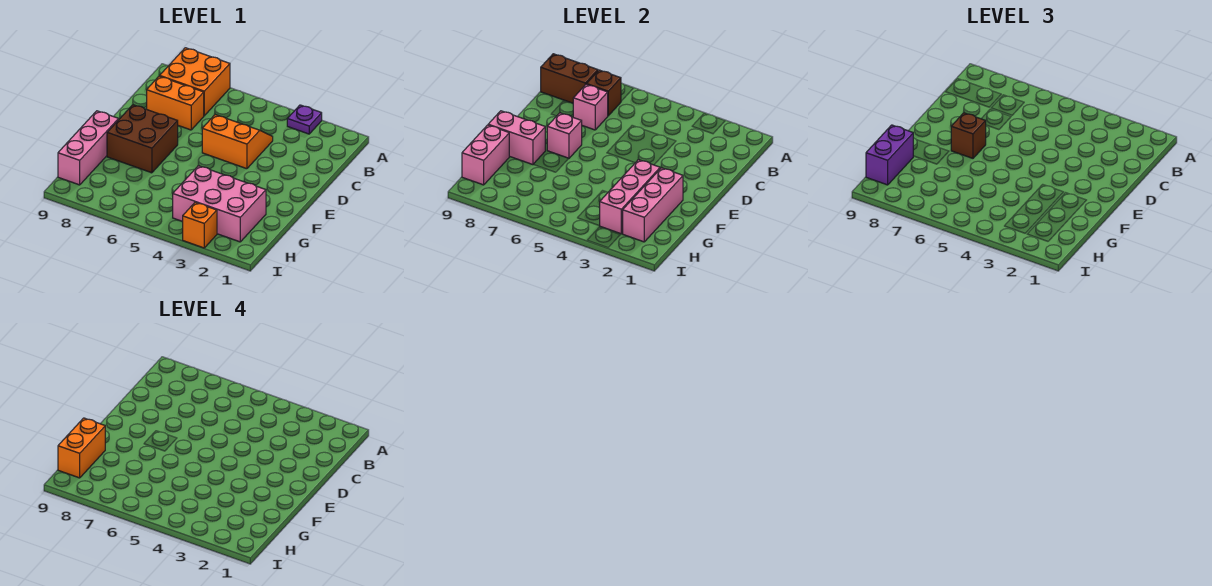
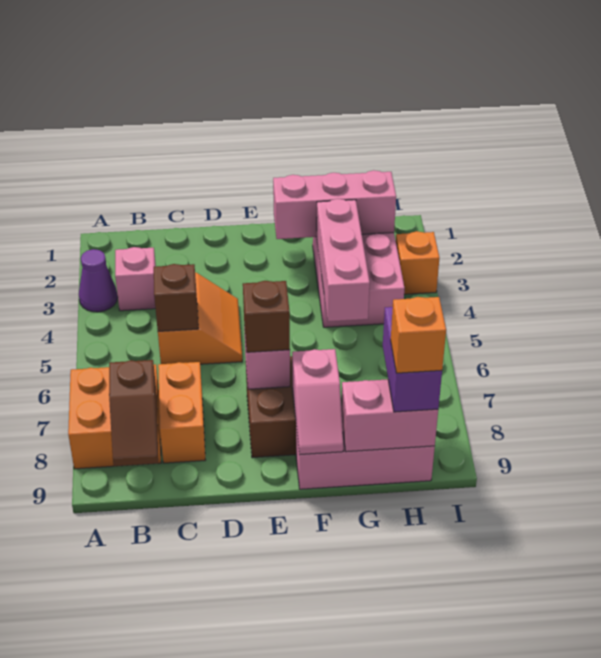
purple 1x1 plate [287,105,322,134] -> purple 1x1 cone [79,249,118,312]
brown 1x1 brick [587,70,621,116] -> brown 1x1 brick moved to [154,264,198,331]
brown 1x2 brick [541,54,598,103] -> brown 1x2 slope [109,360,158,466]
orange 2x2 slope [202,115,273,169] -> orange 2x2 slope turned to [158,273,242,364]
pink 1x1 brick [573,84,608,130] -> pink 1x1 brick moved to [115,247,156,311]
pink 1x3 brick [600,160,660,234] -> pink 1x3 brick turned to [317,199,370,322]
pink 1x2 brick [488,111,545,165] -> pink 1x2 slope [292,349,343,455]
purple 1x2 brick [866,125,913,185] -> purple 1x2 brick turned to [383,307,442,412]
orange 1x2 brick [58,418,105,478] -> orange 1x1 brick [391,297,446,373]

